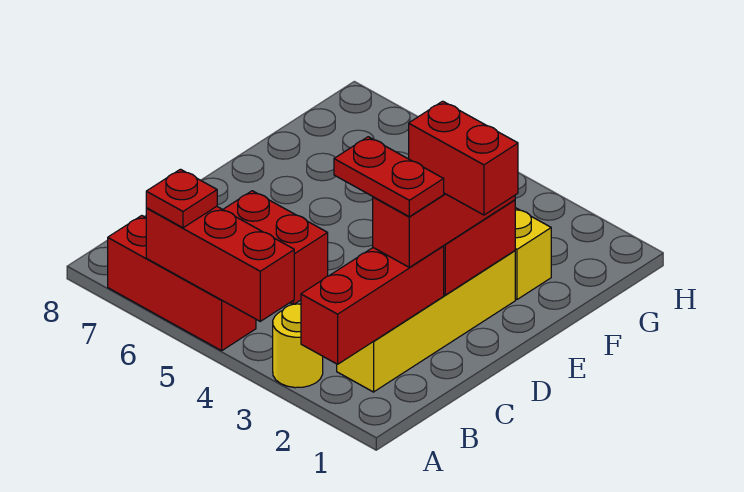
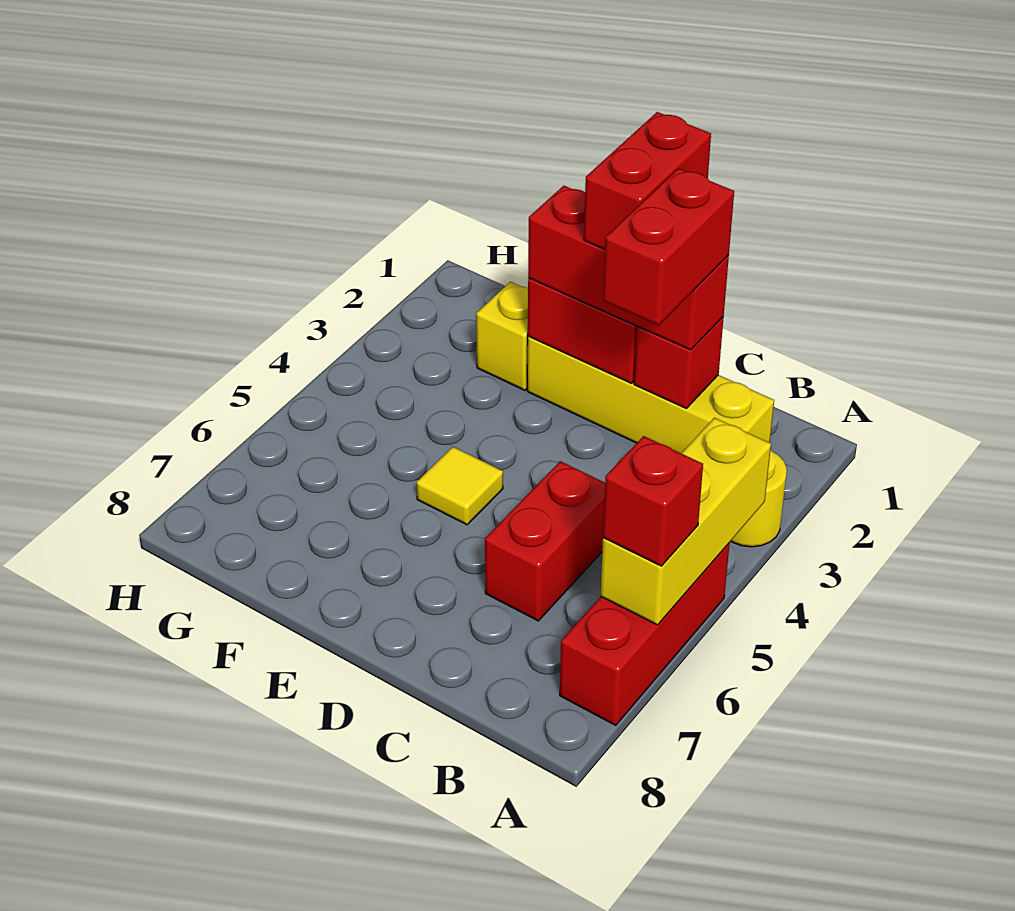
red 1x3 brick [301,246,444,364] -> red 1x1 brick [634,317,724,408]
red 1x3 brick [146,206,294,321] -> yellow 1x3 brick [601,418,771,625]
red 1x1 plate [146,169,217,228] -> red 1x1 brick [603,436,703,566]
red 1x2 plate [334,137,444,217] -> red 1x2 brick [603,168,734,325]
none -> yellow 1x1 tile [416,447,503,525]

